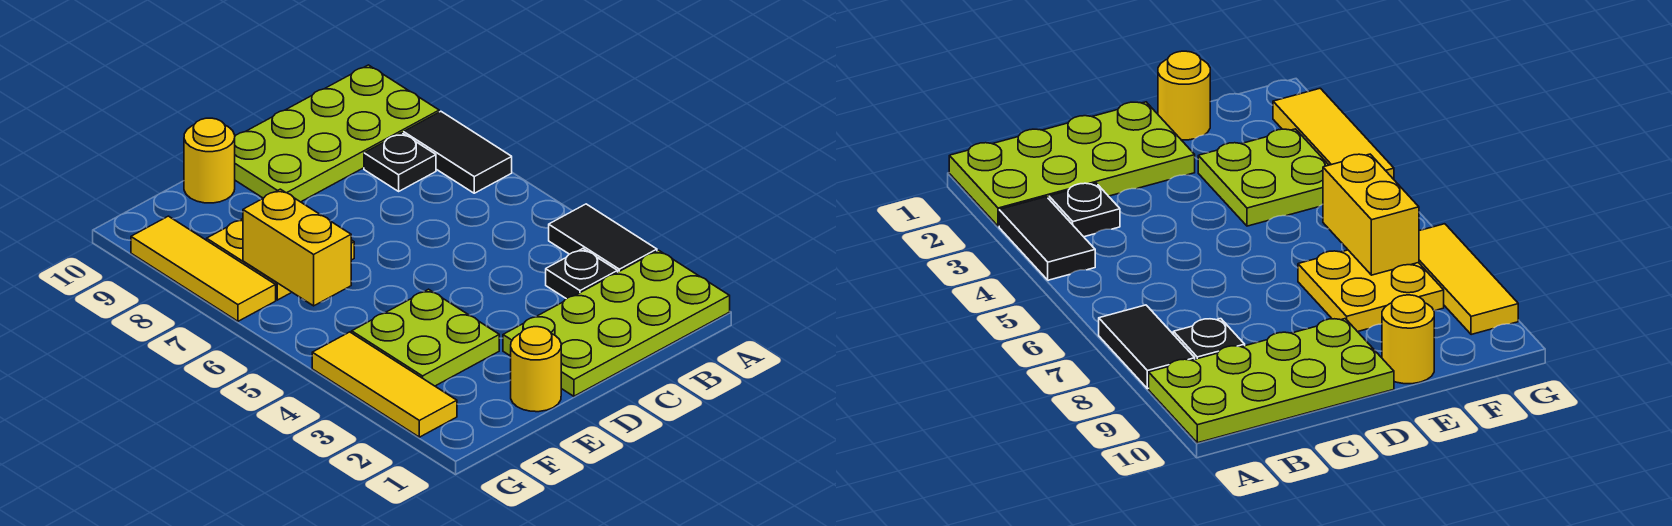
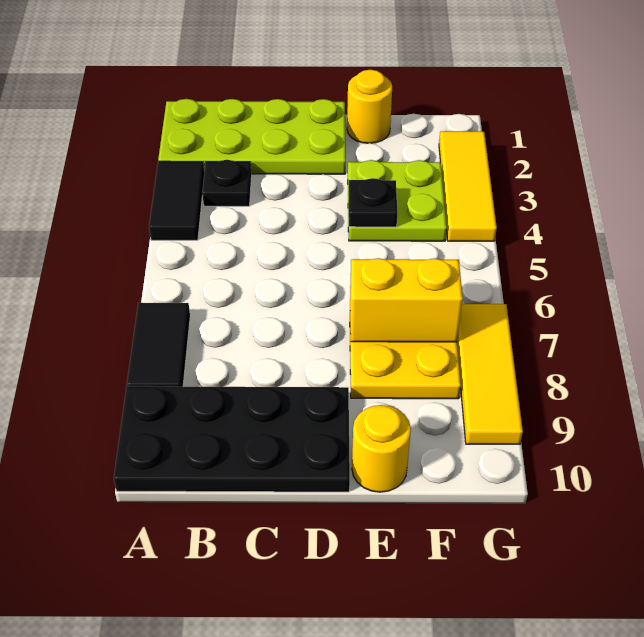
lime 2x4 plate [235,65,439,202] -> black 2x4 plate [114,386,350,492]
black 1x1 plate [364,133,436,191] -> black 1x1 plate moved to [348,178,398,227]
yellow 1x2 brick [243,189,351,306] -> yellow 1x2 brick turned to [350,258,463,342]

